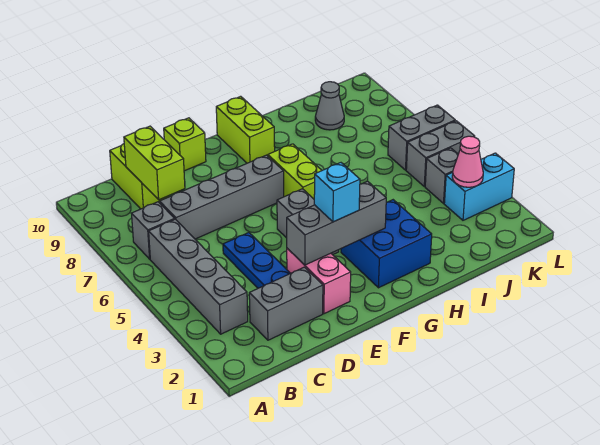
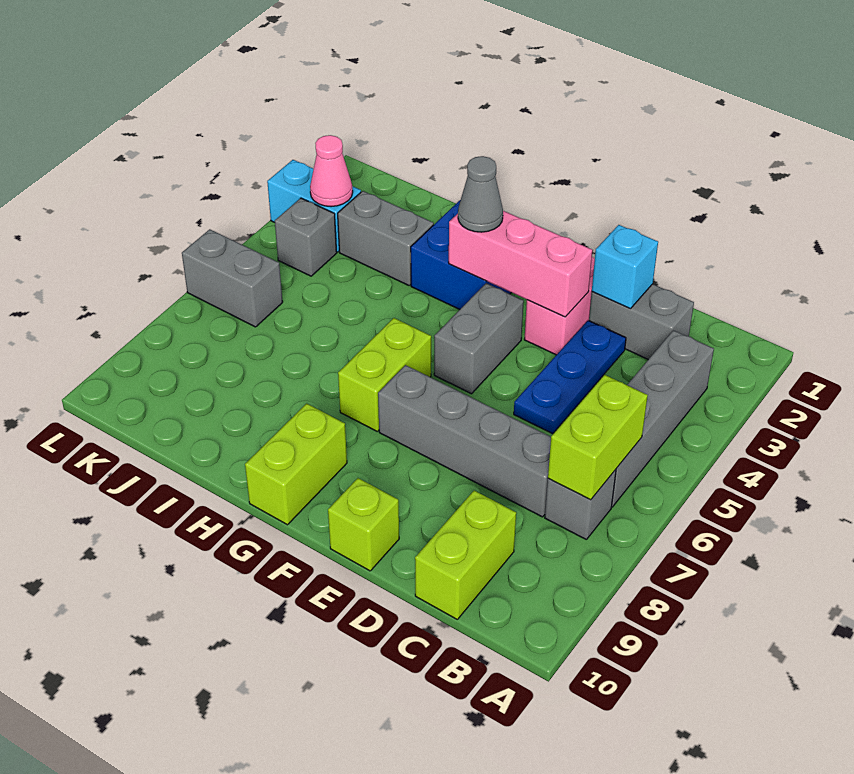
lime 1x2 brick [124,126,185,200] -> lime 1x2 brick moved to [548,375,648,500]
grey 1x3 brick [287,181,386,265] -> pink 1x3 brick [449,211,592,317]
cyan 1x1 brick [314,163,360,222] -> cyan 1x1 brick moved to [592,225,658,309]
grey 1x1 cone [315,82,344,130] -> grey 1x1 cone moved to [458,156,503,232]
grey 1x2 brick [406,121,475,187] -> grey 1x2 brick moved to [338,191,434,285]

